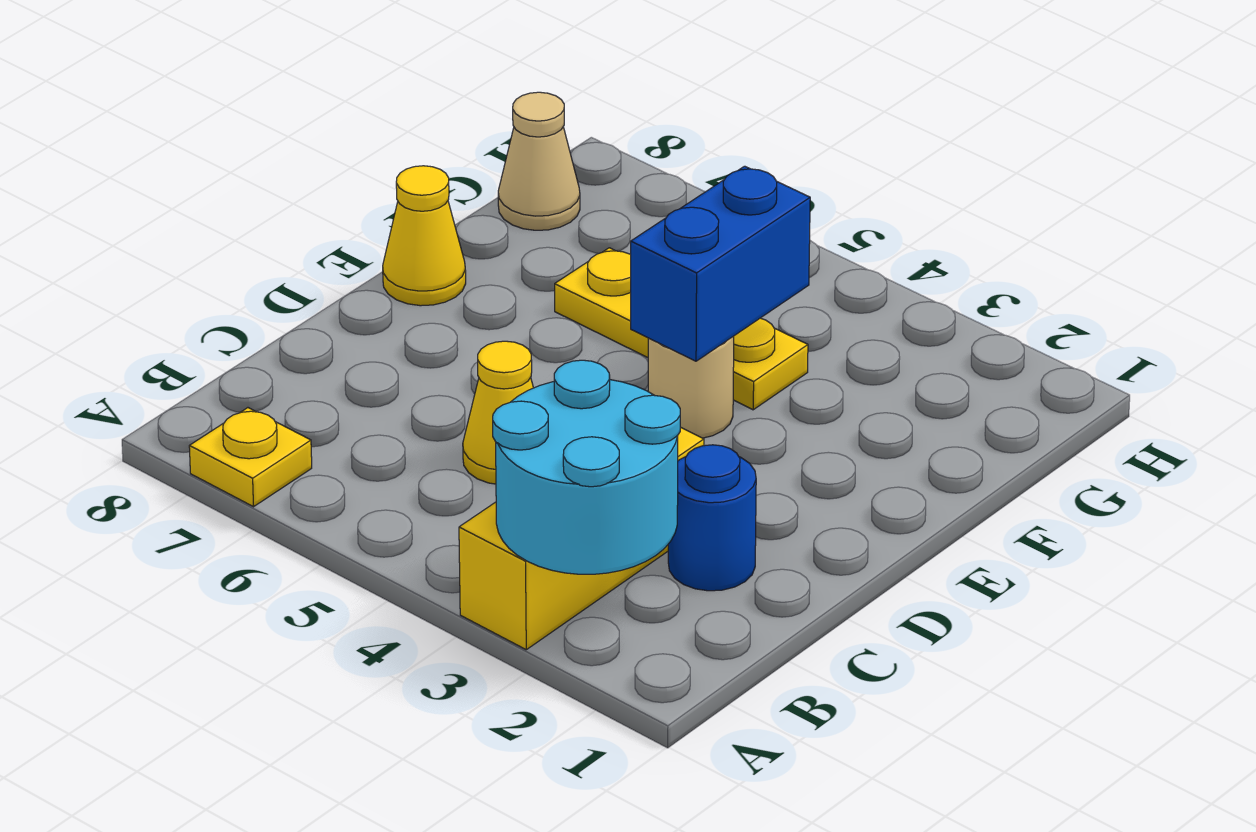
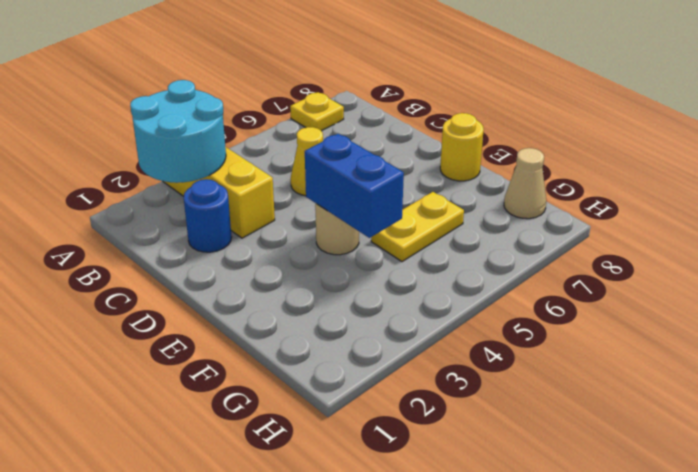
yellow 1x1 cone [383,166,466,306] -> yellow 1x1 round brick [440,113,484,181]
yellow 1x3 plate [555,248,808,410] -> yellow 1x2 plate [371,192,464,262]

